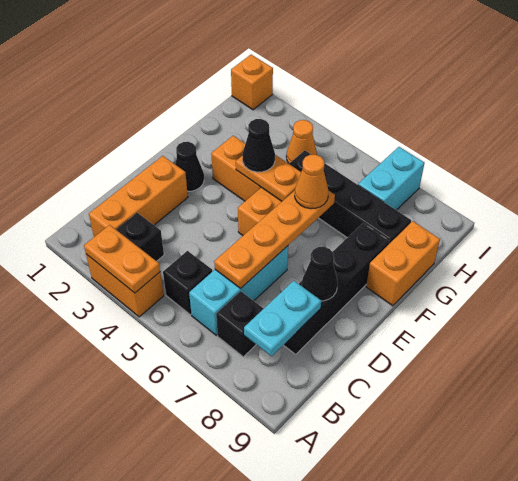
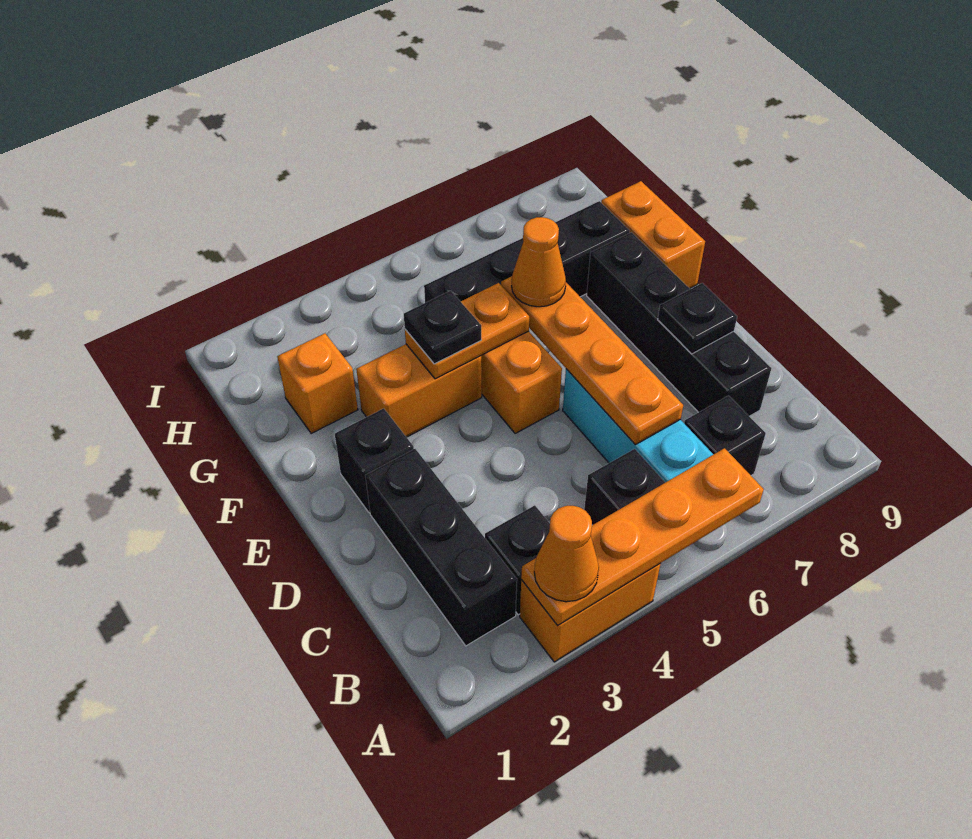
orange 1x2 plate [84,225,160,293] -> orange 1x4 plate [521,448,764,625]
orange 1x3 brick [89,156,188,237] -> black 1x3 brick [365,449,517,646]
cyan 1x2 plate [244,281,321,356] -> none
black 1x1 cone [302,247,338,301] -> black 1x1 plate [658,283,737,354]
black 1x1 cone [175,142,204,191] -> black 1x1 brick [335,408,414,513]
black 1x1 cone [242,119,275,172] -> black 1x1 plate [404,291,481,364]
orange 1x1 cone [286,120,317,164] -> orange 1x1 cone moved to [534,506,599,602]
cyan 1x2 brick [358,147,424,210] -> none
orange 1x1 brick [231,55,273,110] -> orange 1x1 brick moved to [277,333,358,433]

